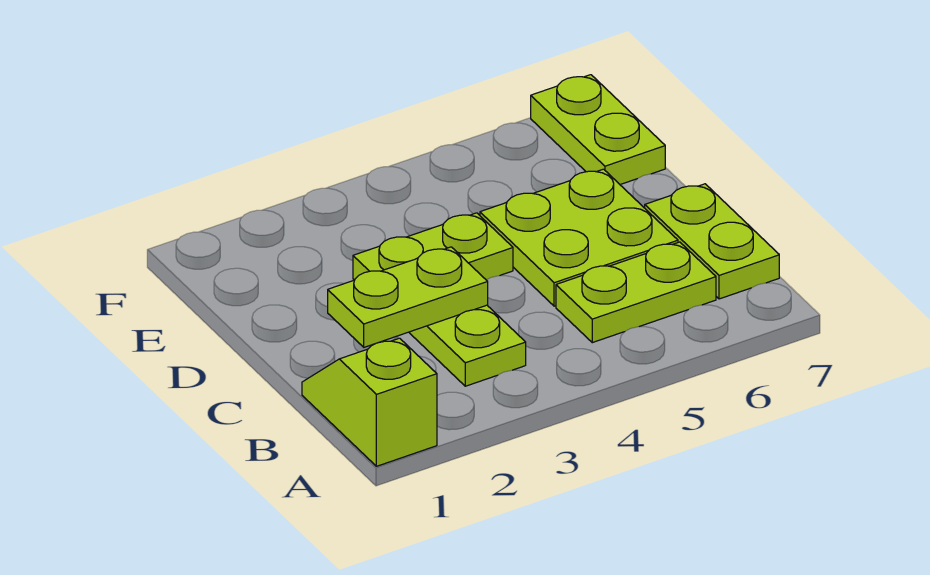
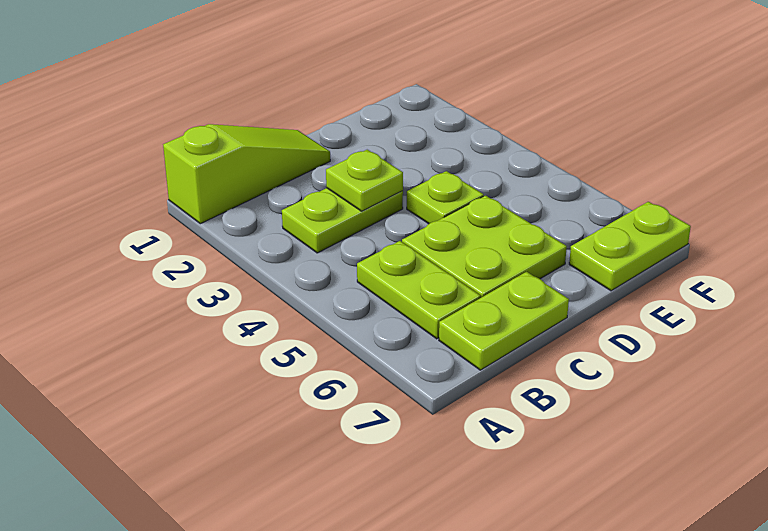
lime 1x2 slope [302,338,437,466] -> lime 1x3 slope [163,124,330,224]
lime 1x2 plate [328,247,488,347] -> lime 1x1 plate [326,150,403,211]
lime 1x2 plate [353,213,513,280] -> lime 1x1 plate [407,171,484,224]

